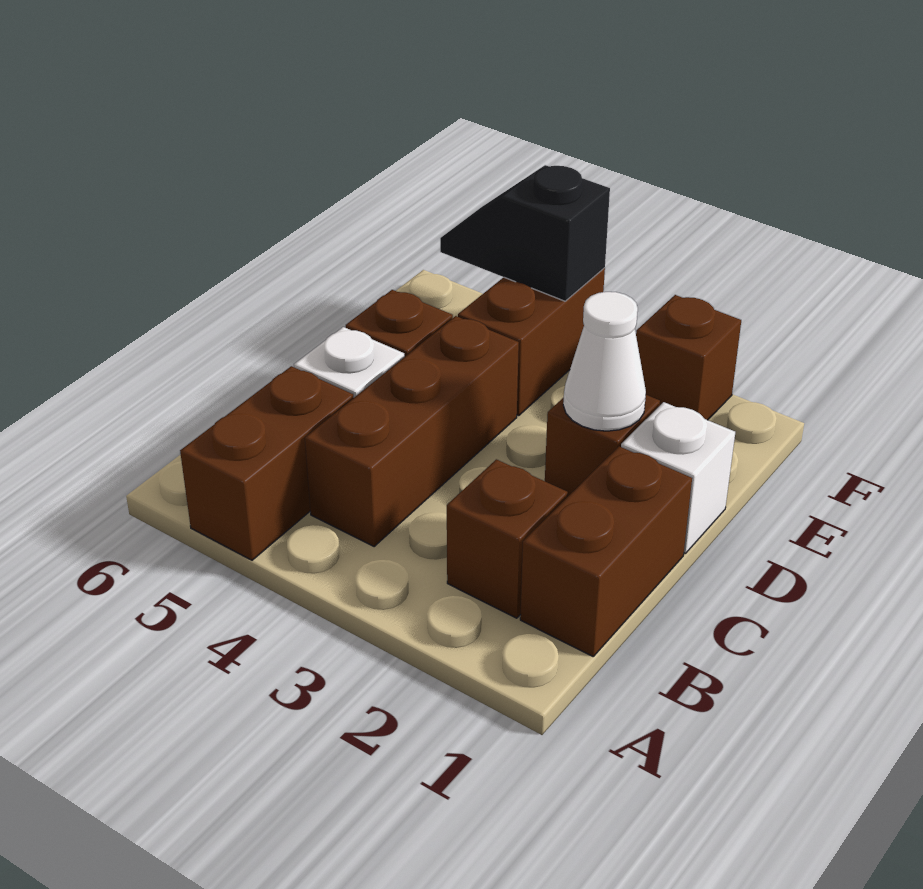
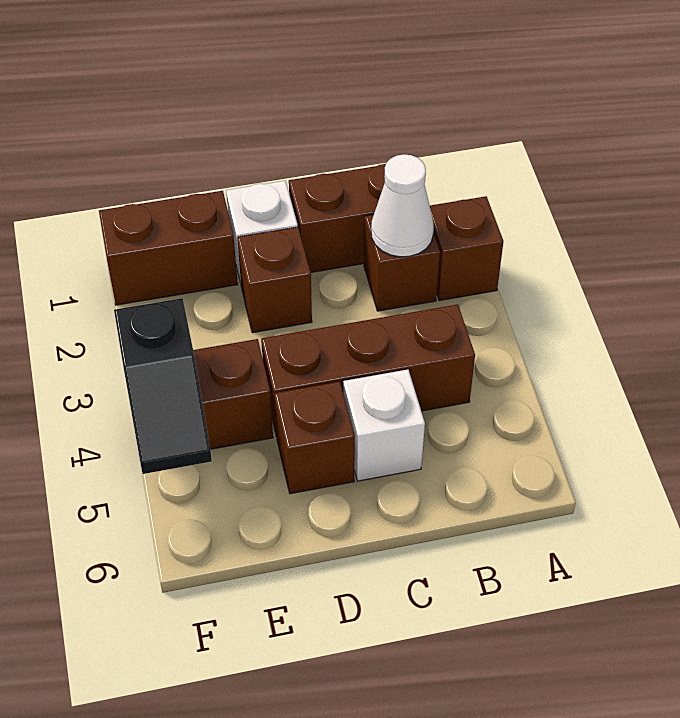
brown 1x2 brick [180,366,353,560] -> brown 1x2 brick moved to [99,191,238,305]
white 1x1 cone [563,292,646,431] -> white 1x1 cone moved to [371,154,434,257]
brown 1x1 brick [636,295,741,420] -> brown 1x1 brick moved to [430,196,504,301]

